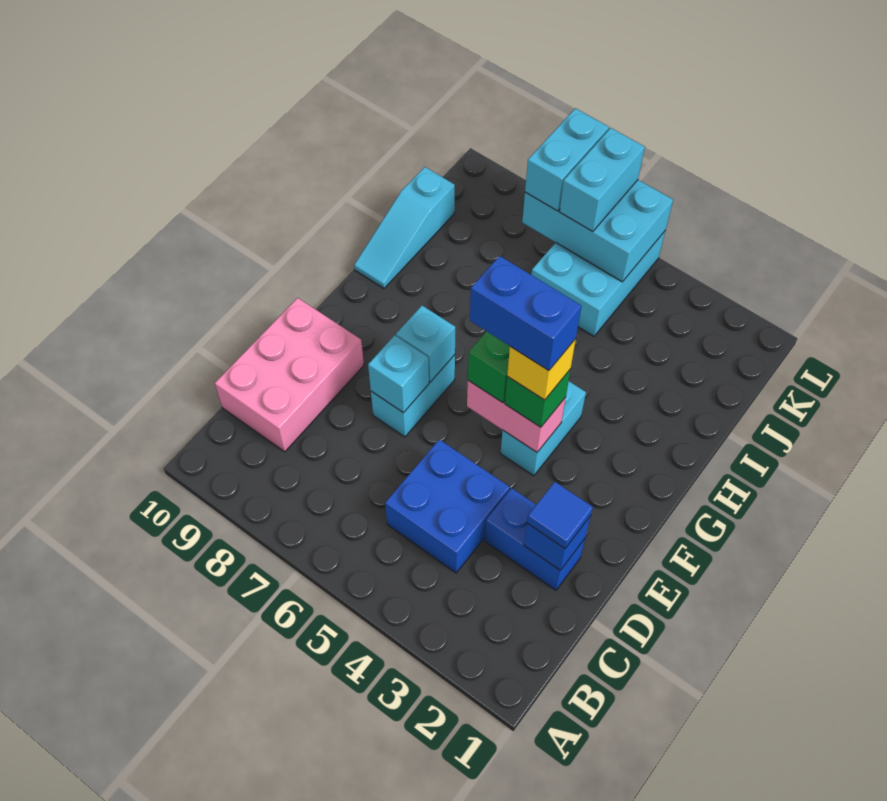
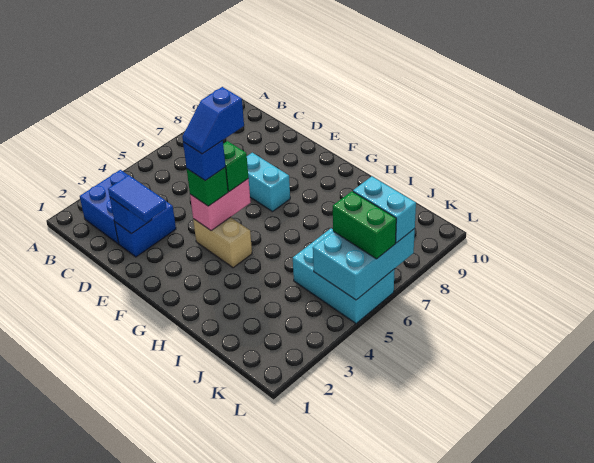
blue 2x2 brick [385,440,510,573] -> blue 2x2 brick moved to [80,170,128,244]
pink 2x3 brick [215,298,364,452] -> none
blue 1x1 tile [527,482,593,548] -> blue 1x2 tile [108,175,166,222]
cyan 1x1 brick [368,335,429,413] -> none
cyan 1x2 brick [501,381,586,476] -> tan 1x2 brick [193,217,252,268]
yellow 1x1 brick [507,339,576,400] -> blue 1x1 brick [183,140,226,180]
blue 1x2 brick [470,256,581,371] -> blue 1x2 slope [182,87,244,154]
cyan 1x1 brick [396,306,455,382] -> none
cyan 1x3 slope [354,167,455,288] -> none
cyan 1x2 brick [560,128,645,232] -> green 1x2 brick [333,191,396,259]

